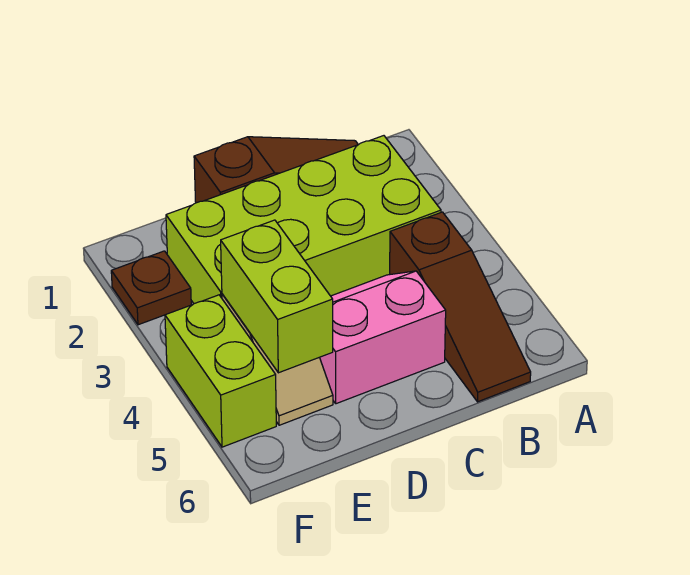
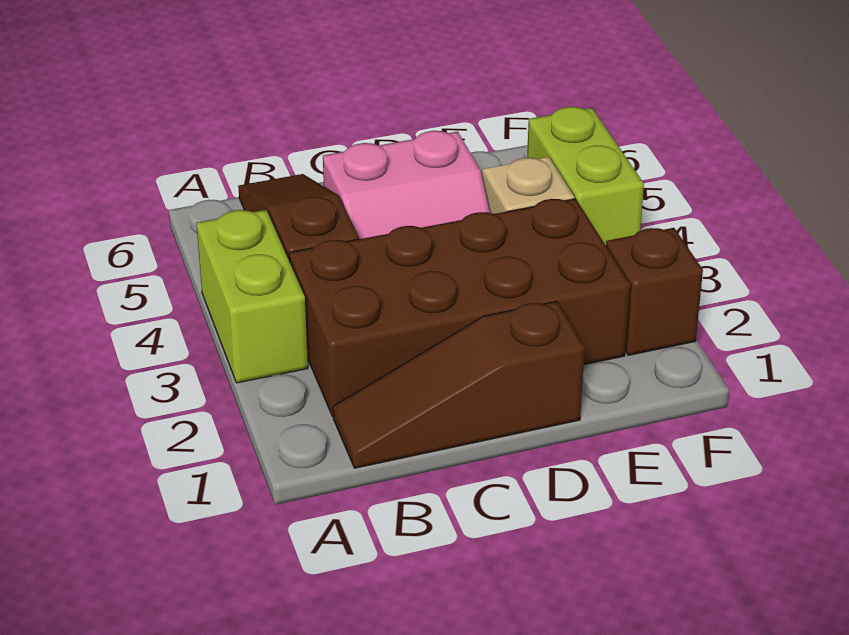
lime 2x4 brick [166,136,441,304] -> brown 2x4 brick [289,199,630,417]
lime 1x2 brick [221,220,333,373] -> lime 1x2 brick moved to [196,210,308,383]
brown 1x1 plate [111,251,191,325] -> brown 1x1 brick [606,228,703,355]

